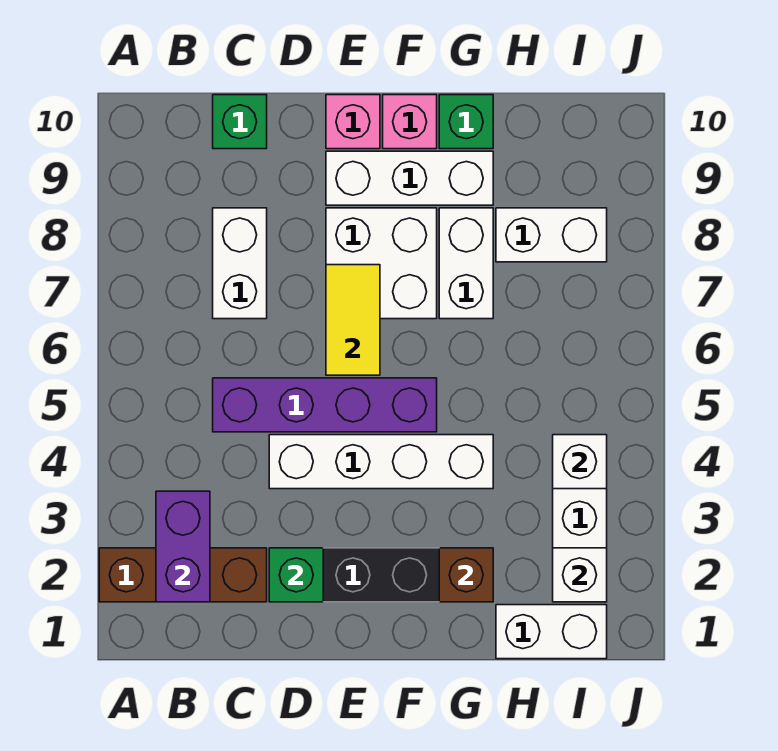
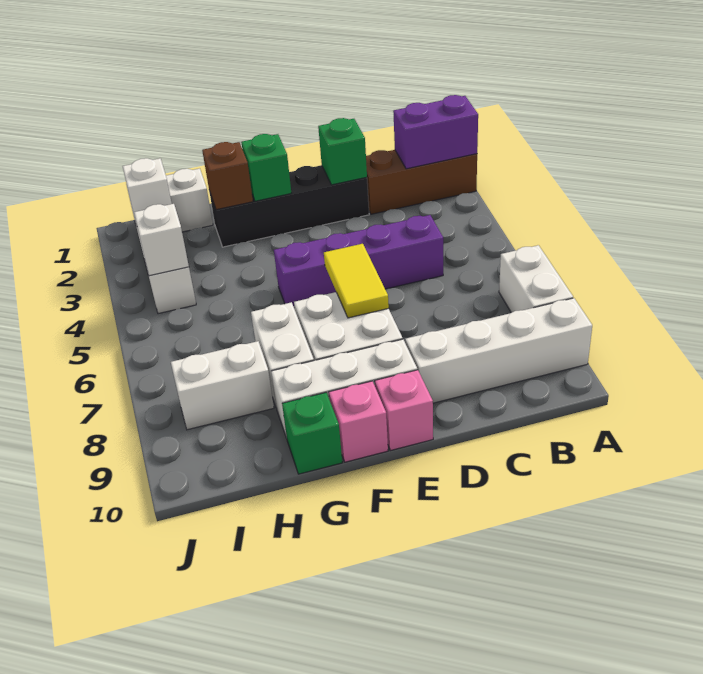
purple 1x2 brick [156,491,210,602] -> purple 1x2 brick turned to [393,95,478,169]
white 1x2 brick [213,208,267,319] -> white 1x2 brick moved to [499,245,573,313]
green 1x1 brick [213,95,267,149] -> green 1x1 brick moved to [241,134,291,201]
white 1x4 brick [269,435,493,489] -> white 1x4 brick moved to [405,298,592,403]

